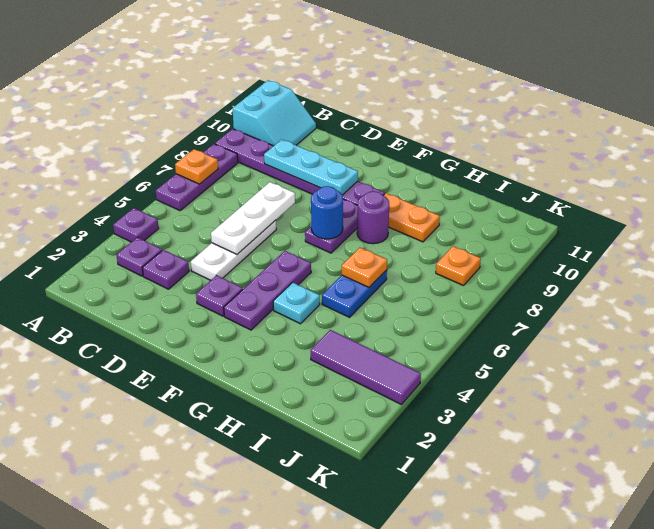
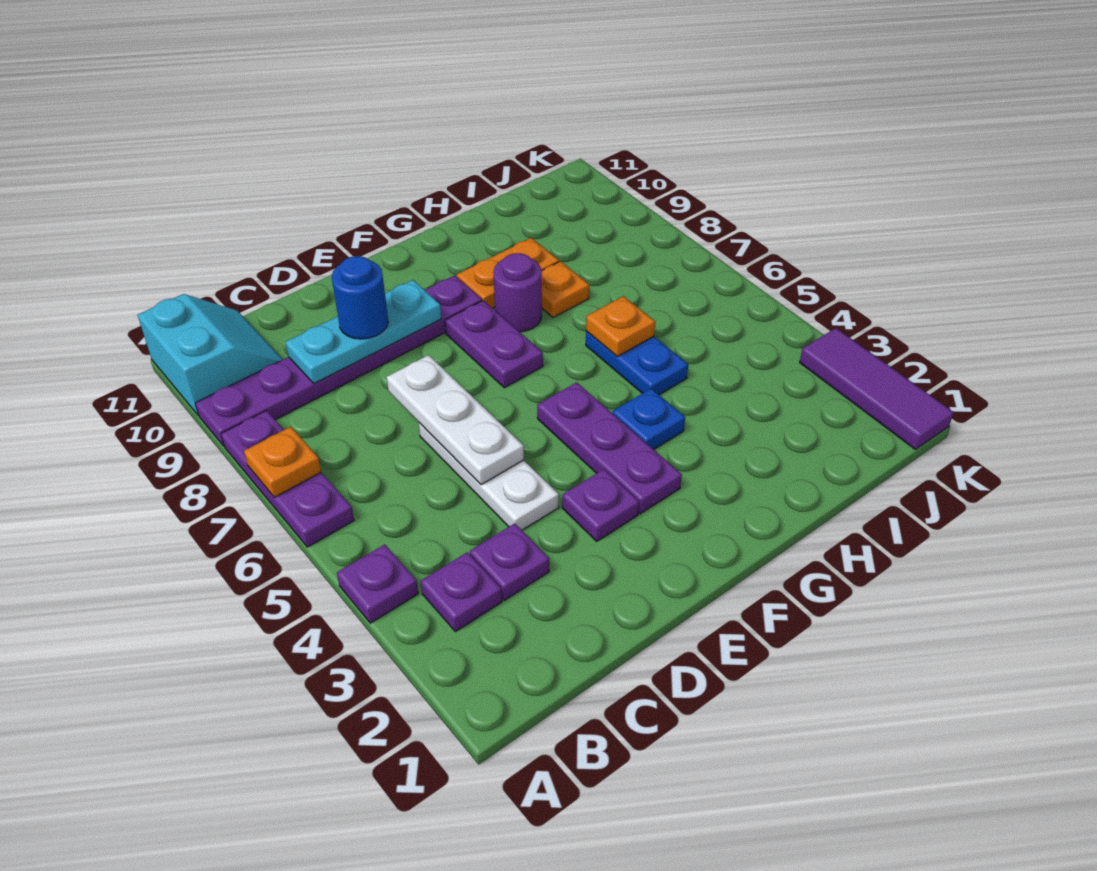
blue 1x1 round brick [311,186,343,239] -> blue 1x1 round brick moved to [332,256,388,339]
cyan 1x1 plate [273,282,320,324] -> blue 1x1 plate [613,389,685,449]
purple 1x3 tile [311,330,421,405] -> purple 1x3 tile turned to [800,328,954,449]
orange 1x1 plate [436,246,481,286] -> orange 1x1 plate moved to [542,261,589,318]

